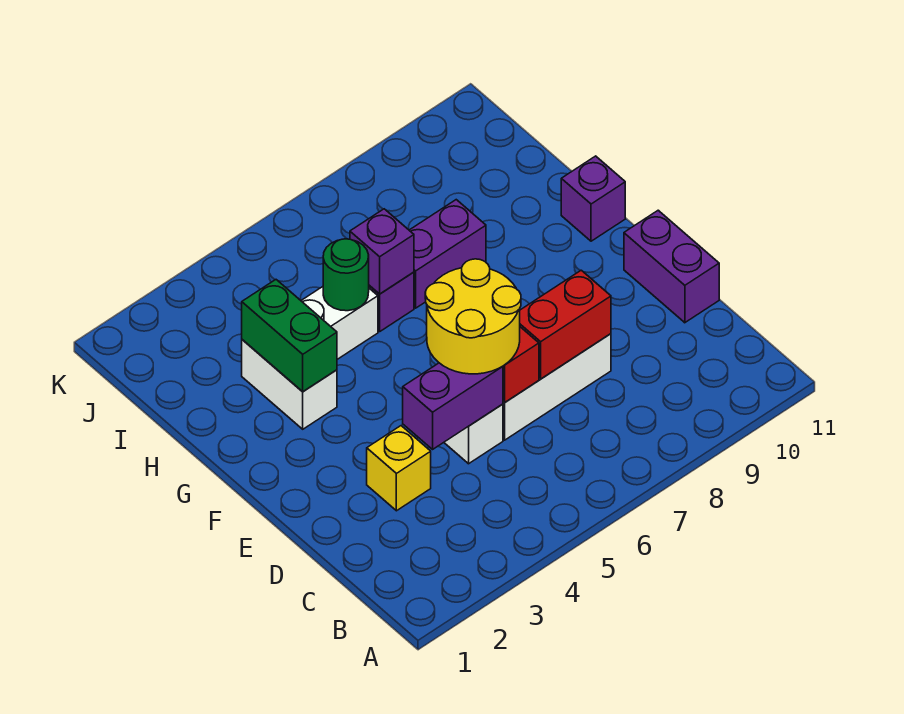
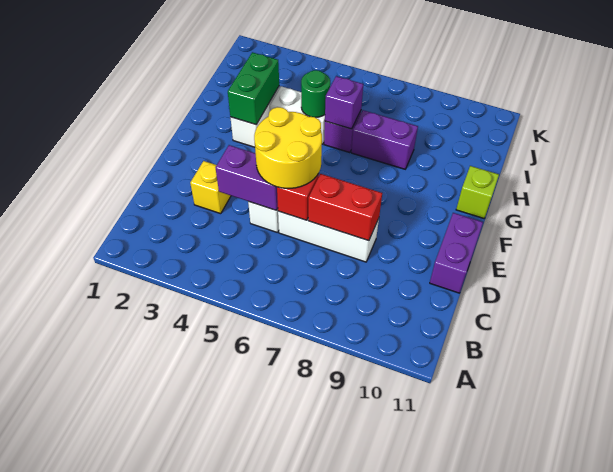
purple 1x1 brick [561,156,625,241] -> lime 1x1 brick [456,166,499,218]

